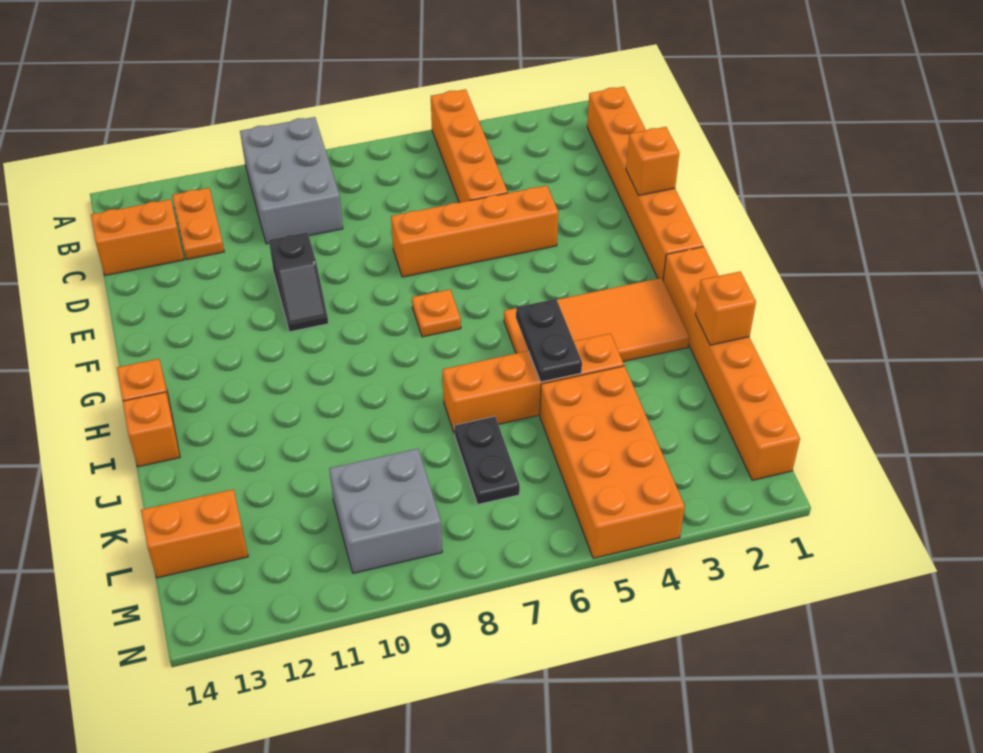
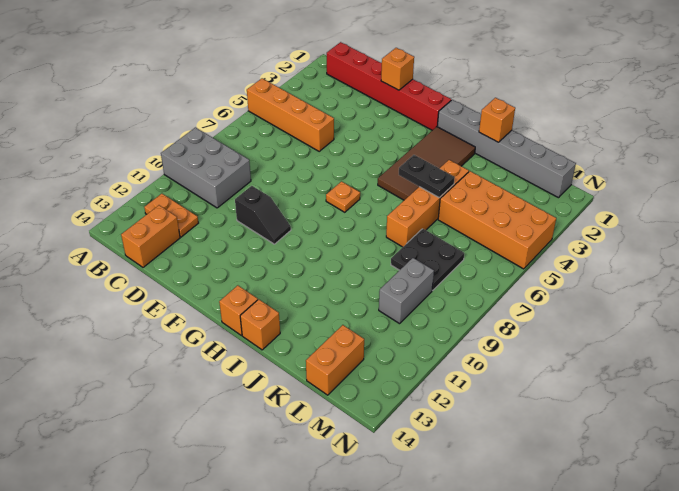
orange 1x6 brick [587,87,703,279] -> red 1x6 brick [327,42,451,130]
orange 1x4 brick [391,186,558,277] -> none
orange 1x6 brick [663,247,800,480] -> grey 1x6 brick [437,100,576,198]
orange 2x4 tile [504,278,689,362] -> brown 2x4 tile [378,127,475,200]
black 1x2 plate [454,416,520,504] -> black 2x2 plate [391,229,464,290]
grey 2x2 brick [329,449,442,573] -> grey 1x2 brick [379,258,434,324]

